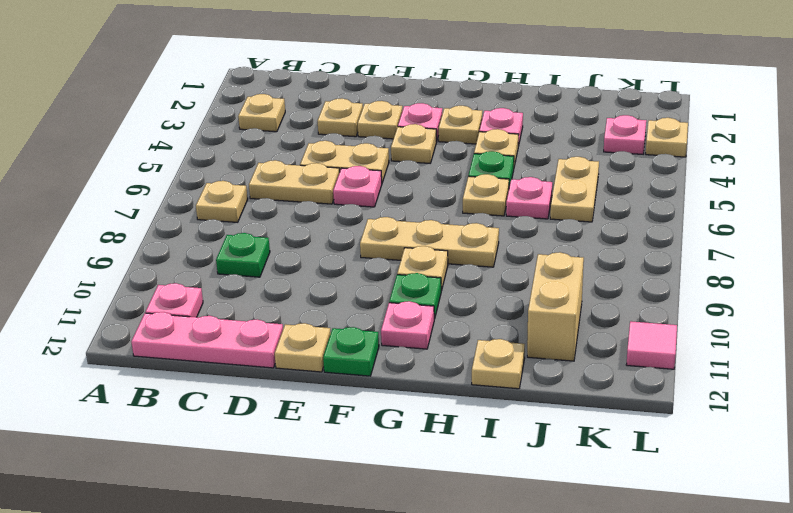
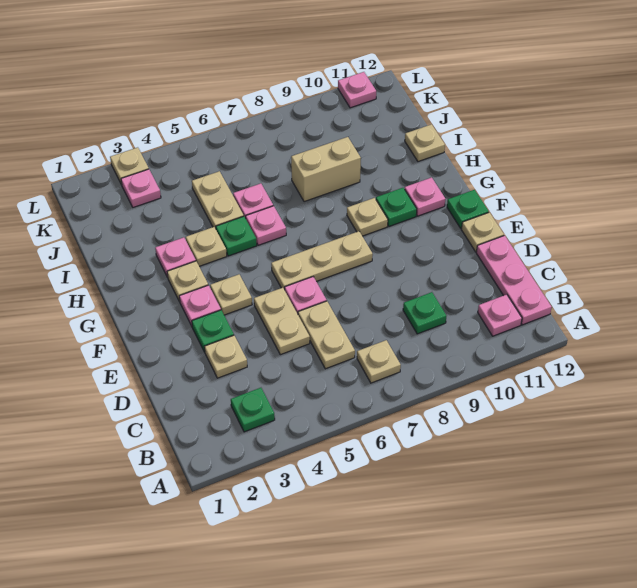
tan 1x1 plate [238,94,285,132] -> green 1x1 plate [231,388,275,432]
tan 1x1 plate [358,101,402,139] -> green 1x1 plate [192,310,234,352]
tan 1x3 plate [360,217,499,267] -> tan 1x3 plate turned to [271,231,373,290]
tan 1x1 plate [463,174,509,216] -> pink 1x1 plate [246,206,286,245]
tan 1x2 plate [550,157,599,222] -> tan 1x2 plate turned to [192,171,244,229]
tan 1x2 brick [527,252,584,361] -> tan 1x2 brick moved to [291,137,361,202]
pink 1x1 tile [626,321,677,369] -> pink 1x1 plate [338,72,376,108]

